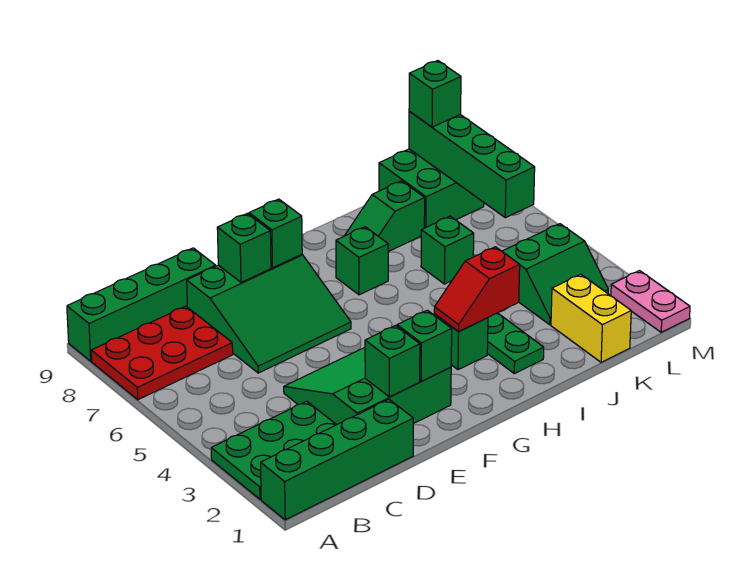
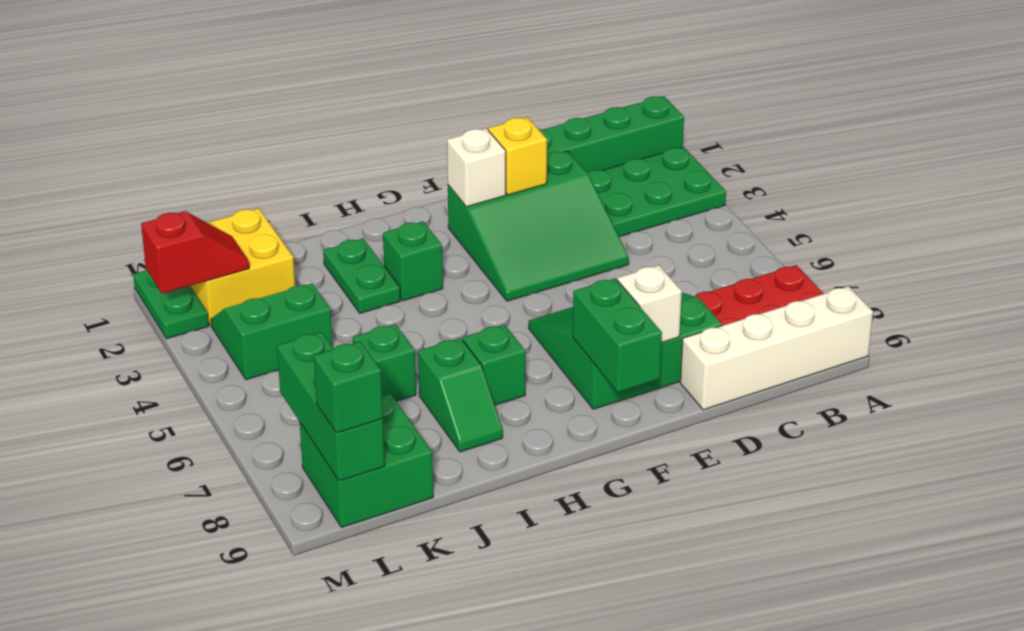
green 1x4 brick [67,248,216,361] -> white 1x4 brick [680,286,873,410]
green 1x1 brick [365,326,420,397] -> yellow 1x1 brick [488,117,547,195]
green 1x1 brick [217,213,271,282] -> white 1x1 brick [617,265,682,343]
green 1x1 brick [397,310,452,381] -> white 1x1 brick [447,128,506,207]
green 1x1 brick [249,199,302,268] -> green 1x2 brick [573,278,662,392]
red 1x2 slope [434,247,520,332] -> red 1x2 slope moved to [141,211,249,293]
green 1x2 slope [345,181,425,252] -> green 1x2 slope turned to [418,338,503,452]
yellow 1x2 brick [551,274,631,362] -> yellow 2x2 brick [191,208,295,325]
green 1x4 brick [409,111,535,218] -> green 1x3 brick [277,332,385,481]
pink 1x2 plate [611,271,690,332] -> green 1x2 plate [133,270,209,339]

